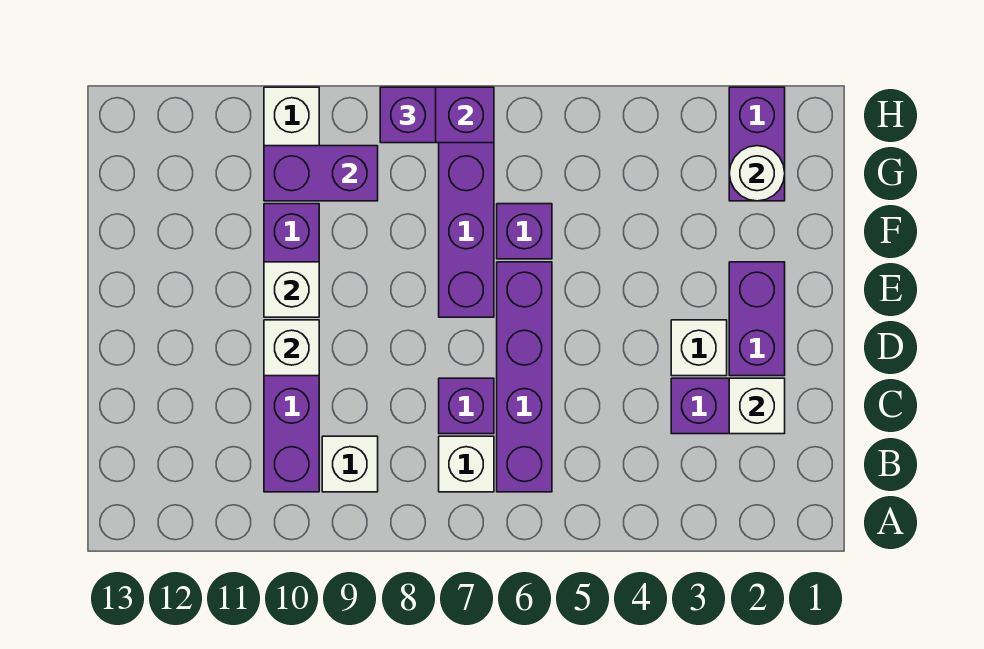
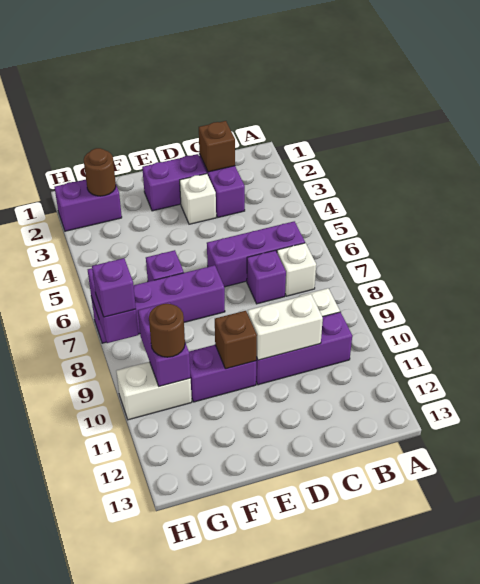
purple 1x4 brick [497,262,552,492] -> purple 1x3 brick [207,221,305,287]
white 1x1 brick [729,378,785,434] -> brown 1x1 brick [199,121,235,172]
white 1x1 brick [264,320,319,376] -> white 1x2 brick [248,294,323,360]
white 1x1 brick [264,262,319,317] -> brown 1x1 brick [215,311,257,369]
white 1x1 round brick [729,146,785,201] -> brown 1x1 round brick [84,148,116,196]
none -> brown 1x1 round brick [149,304,185,357]

